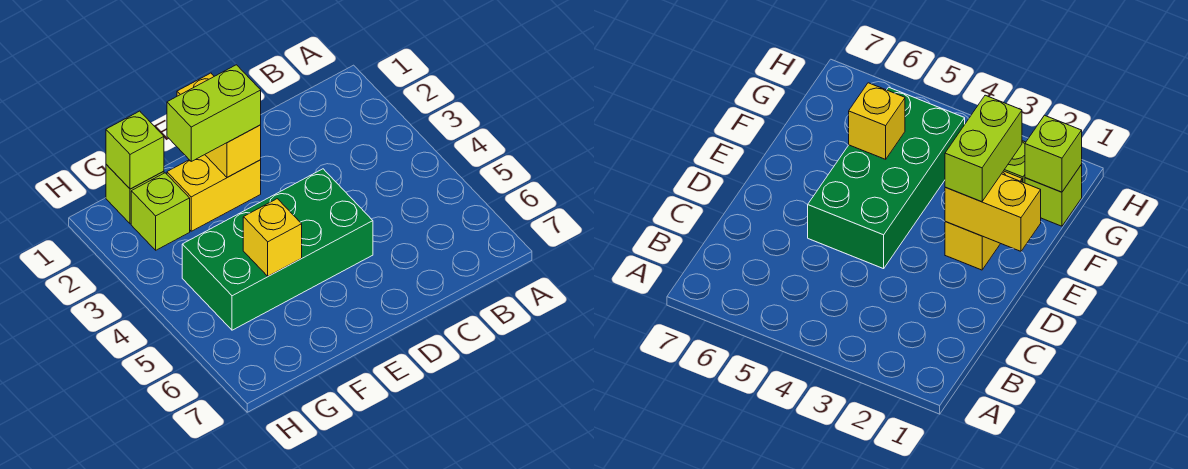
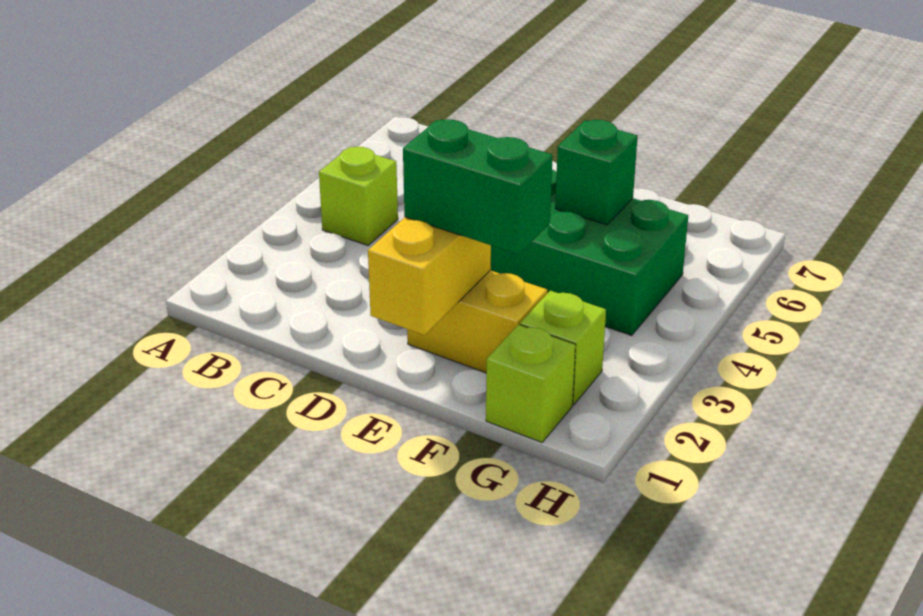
lime 1x2 brick [167,65,261,161] -> green 1x2 brick [403,119,553,254]
yellow 1x1 brick [243,199,302,276] -> green 1x1 brick [555,120,638,225]
lime 1x1 brick [106,111,164,189] -> lime 1x1 brick moved to [319,147,398,245]

